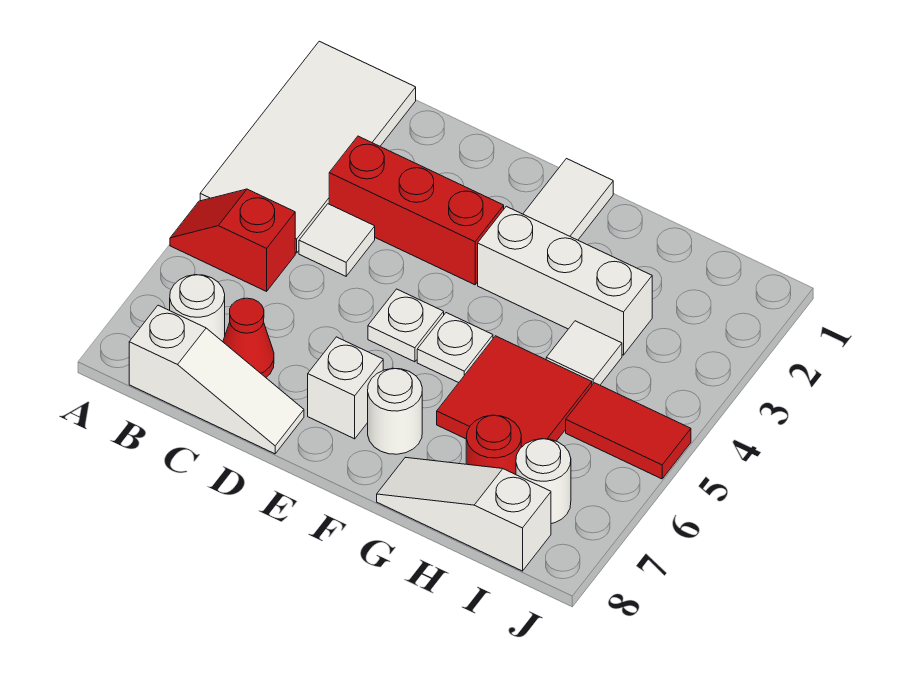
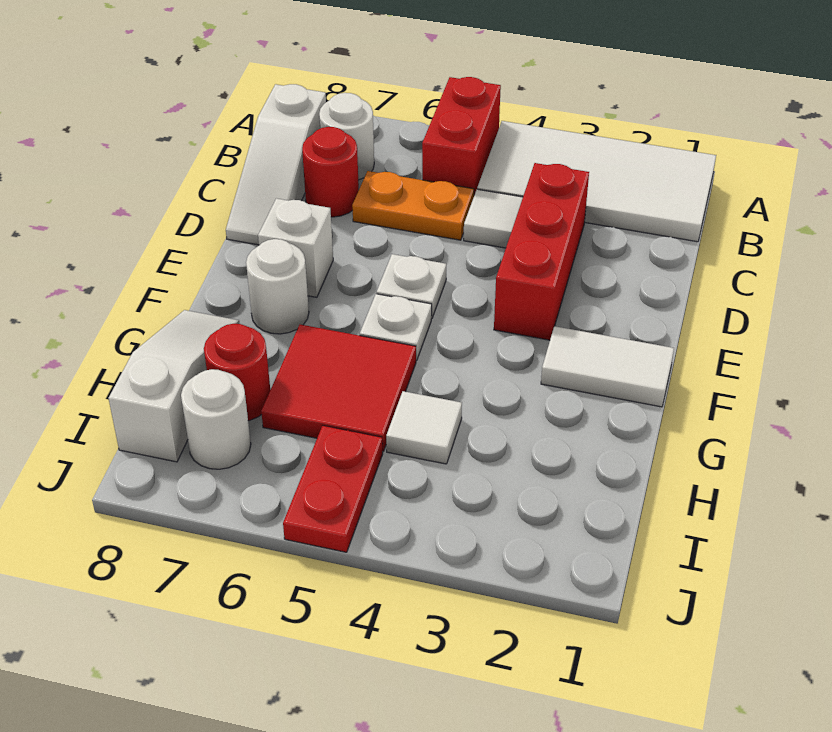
red 1x2 slope [170,189,295,291] -> red 1x2 brick [422,77,501,195]
none -> orange 1x2 plate [352,171,474,240]
red 1x1 cone [223,298,274,377] -> red 1x1 round brick [302,127,359,217]
white 1x3 brick [478,206,652,355] -> none
red 1x2 tile [566,383,691,479] -> red 1x2 plate [283,426,383,552]

